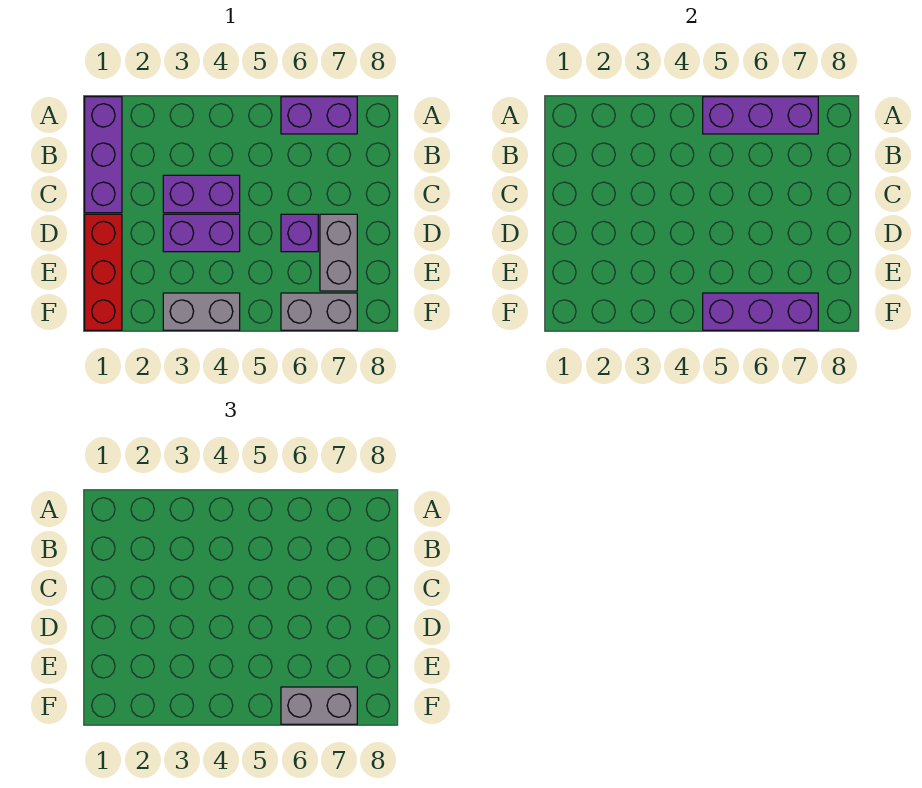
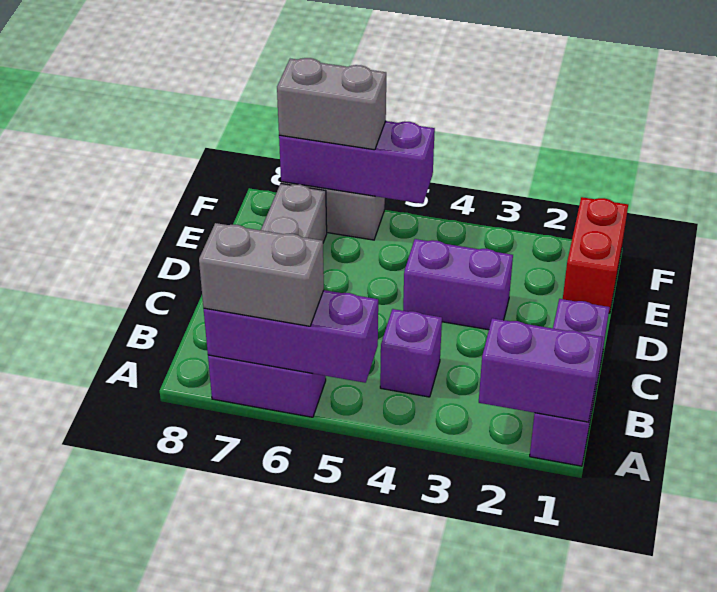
purple 1x2 brick [163,175,240,213] -> purple 1x2 brick moved to [479,318,603,422]
red 1x3 brick [85,214,122,330] -> red 1x2 brick [563,197,628,313]
purple 1x1 brick [281,214,318,252] -> purple 1x1 brick moved to [380,309,442,397]
grey 1x2 brick [163,293,240,330] -> grey 1x2 brick moved to [199,223,324,326]

